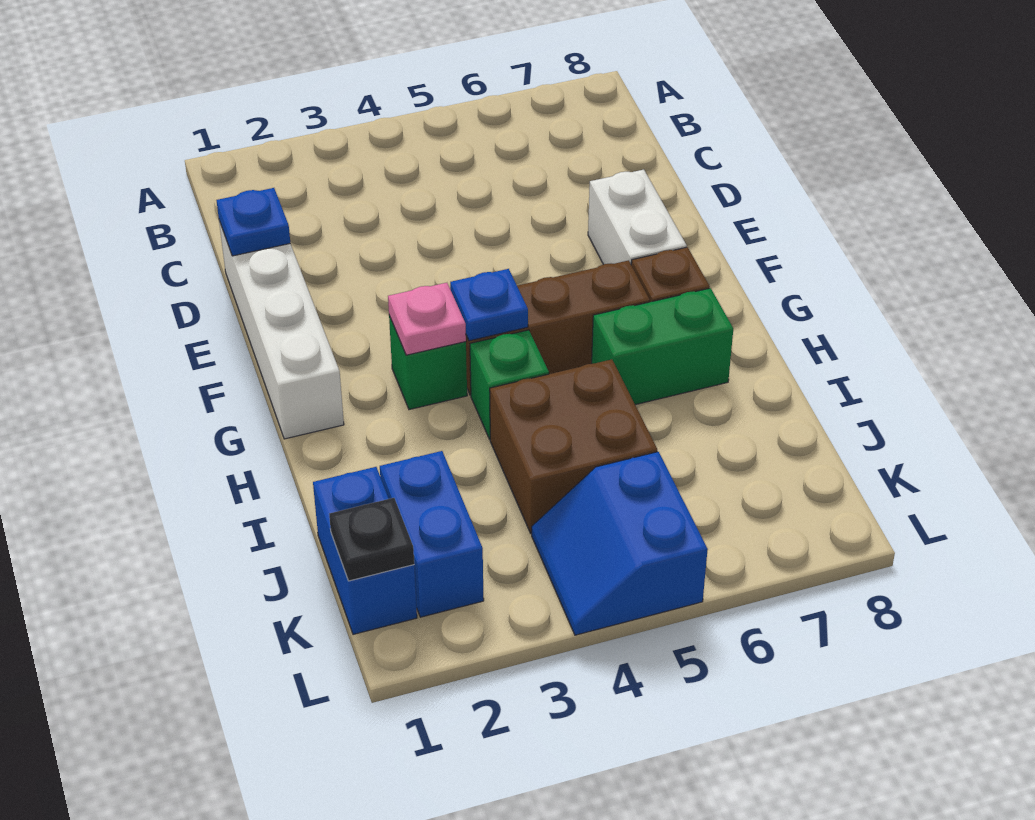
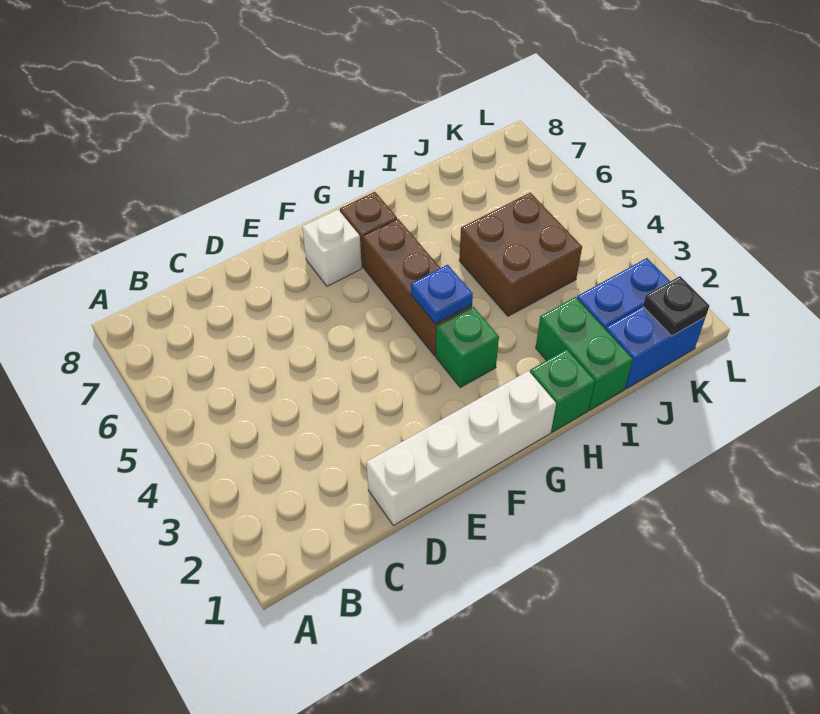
blue 1x1 plate [216,188,290,256] -> none
white 1x2 brick [588,170,687,264] -> white 1x1 brick [302,210,362,286]
pink 1x1 plate [388,283,466,355] -> none
green 1x1 brick [470,330,549,439] -> green 1x1 brick moved to [530,349,595,432]
green 1x2 brick [592,288,733,405] -> green 1x2 brick moved to [536,297,633,410]
blue 2x2 slope [532,452,708,635] -> none

